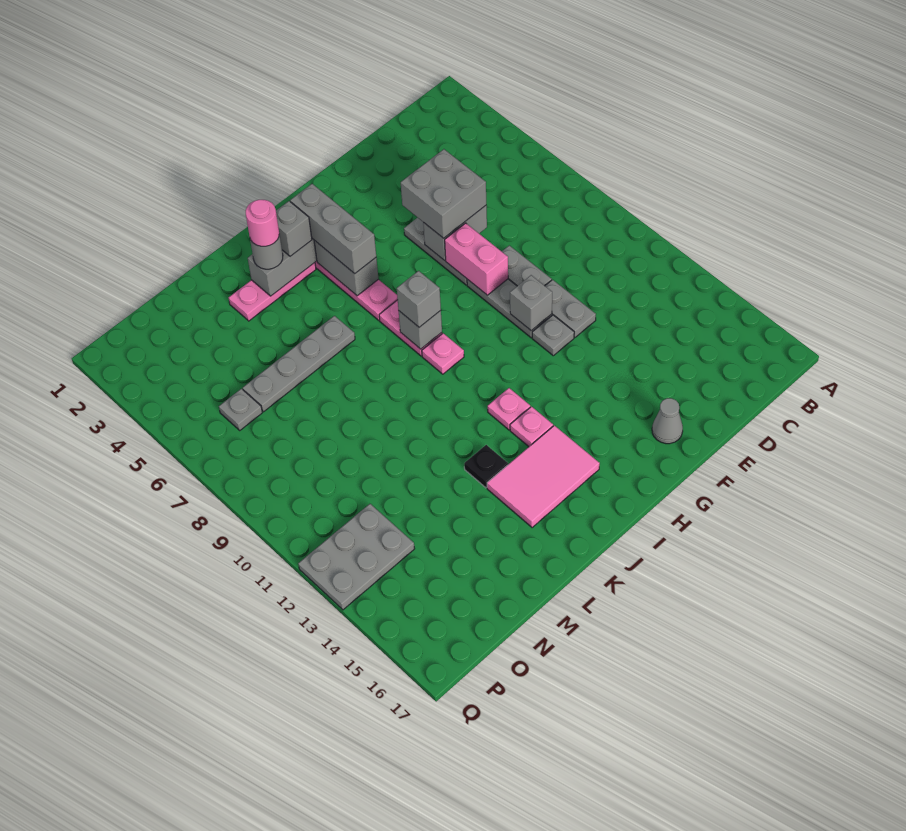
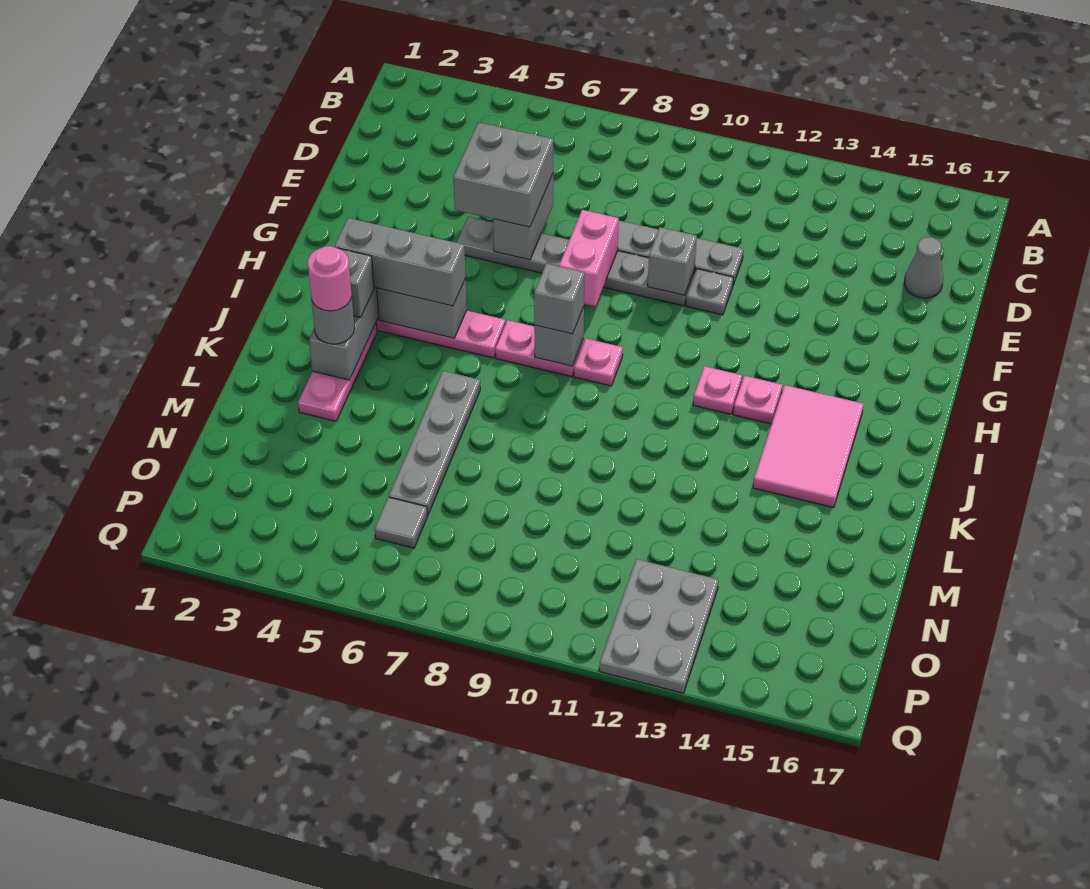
pink 1x2 brick [445,223,508,295] -> pink 1x2 brick turned to [559,210,619,306]
grey 1x1 cone [652,398,683,444] -> grey 1x1 cone moved to [904,237,943,298]
black 1x1 plate [464,445,508,488] -> none
grey 1x1 plate [219,389,262,430] -> grey 1x1 tile [375,497,428,548]

